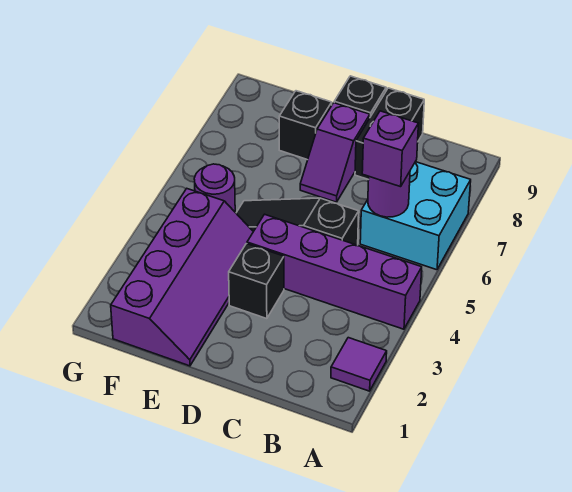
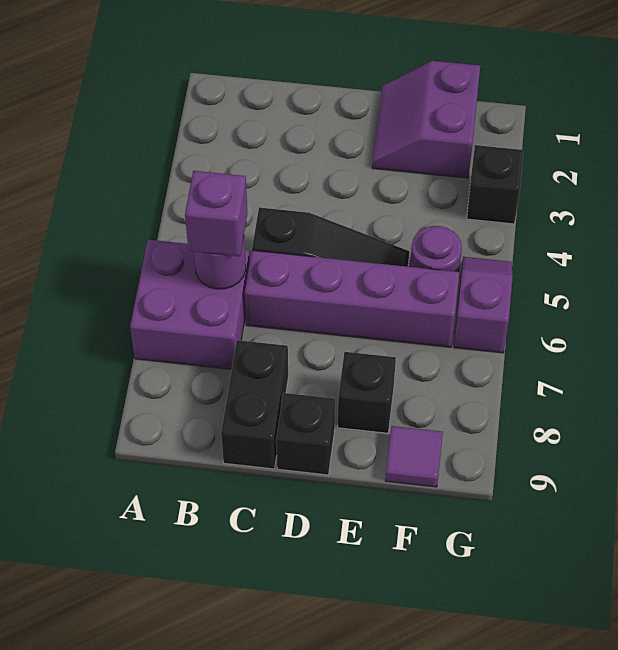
purple 1x1 tile [331,338,387,391] -> purple 1x1 tile moved to [385,426,443,487]
purple 1x4 brick [247,214,422,329] -> purple 1x4 brick moved to [245,250,459,347]
cyan 2x2 brick [360,162,471,270] -> purple 2x2 brick [130,240,250,369]
black 1x1 brick [229,244,284,319] -> black 1x1 brick moved to [467,145,523,224]
purple 1x2 slope [300,103,370,202] -> purple 1x2 slope moved to [454,257,513,353]
purple 2x4 slope [111,189,253,366] -> purple 2x2 slope [372,61,480,178]

